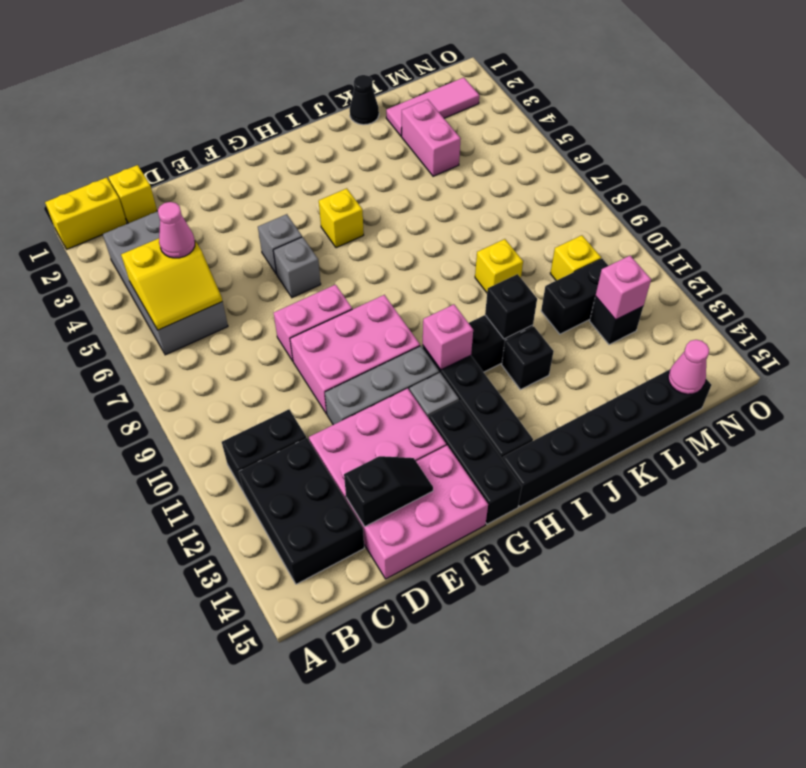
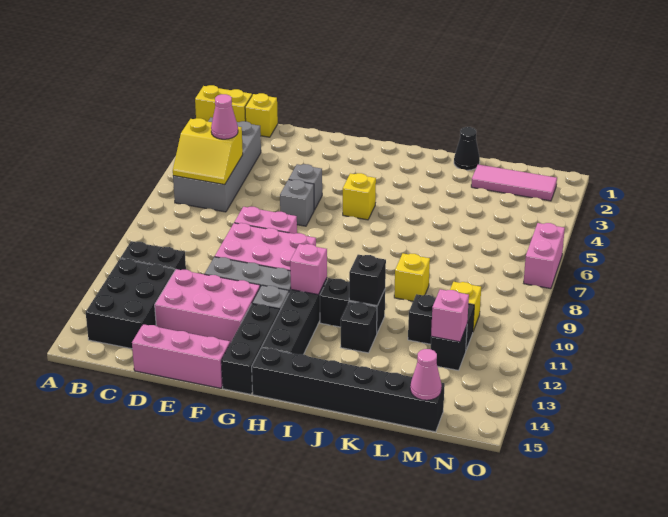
pink 2x3 brick [346,445,488,579] -> pink 1x3 brick [132,324,230,388]
black 1x2 slope [344,456,433,526] -> none
pink 1x2 brick [402,99,461,176] -> pink 1x2 brick moved to [524,223,565,289]

